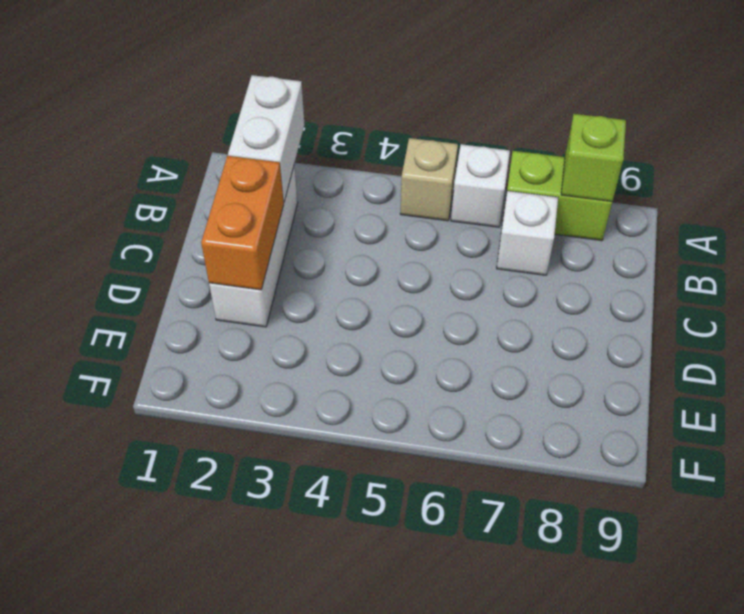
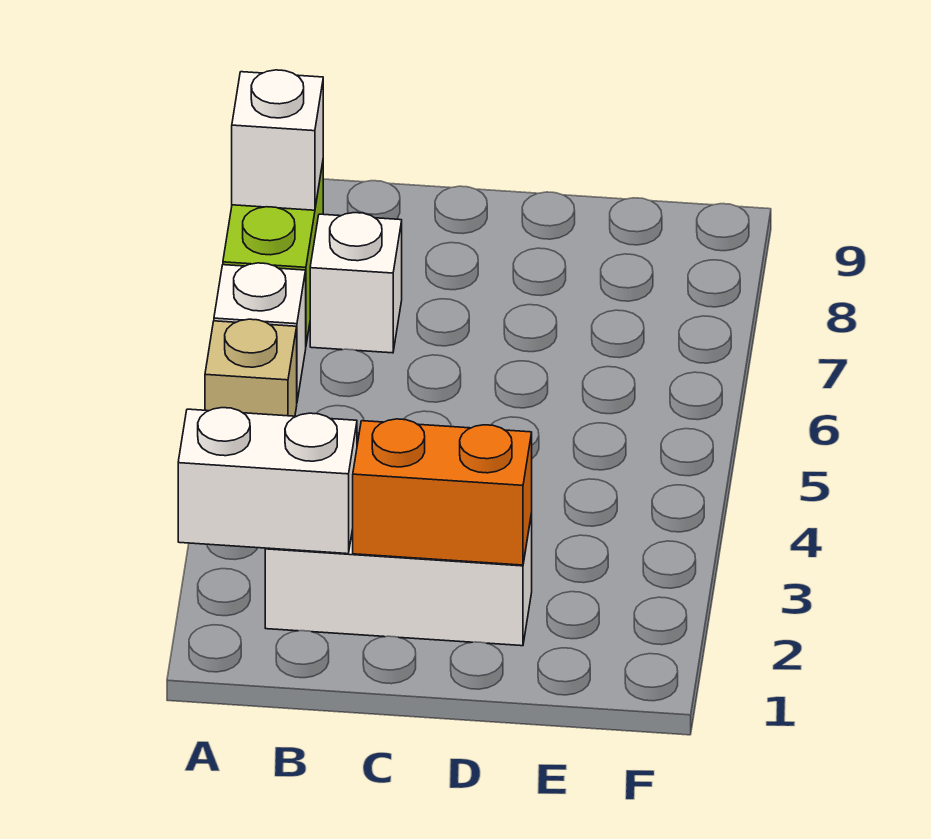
lime 1x1 brick [561,114,626,202] -> white 1x1 brick [232,70,323,210]

